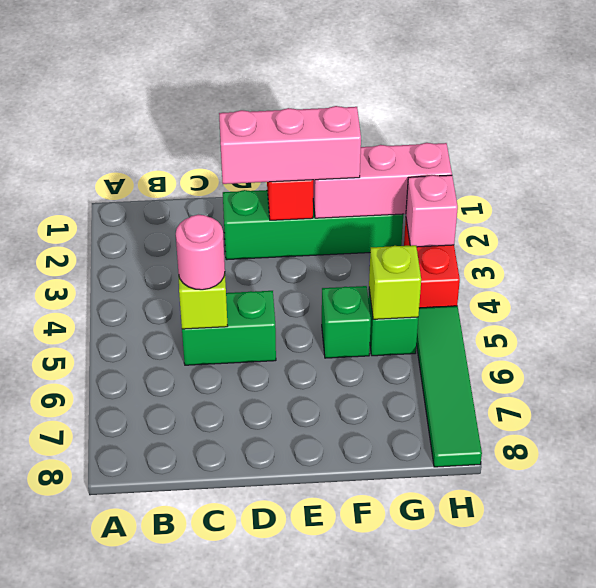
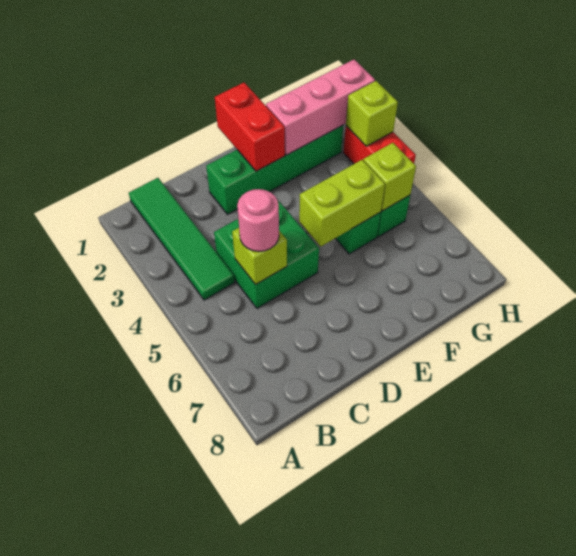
green 1x2 brick [182,291,276,365] -> green 2x2 brick [214,199,319,308]
pink 1x3 brick [219,106,361,184] -> none
none -> lime 1x2 brick [299,160,385,246]
pink 1x1 brick [406,175,458,247] -> lime 1x1 brick [346,81,398,146]
green 1x4 tile [416,306,482,467] -> green 1x4 tile moved to [129,178,235,300]

